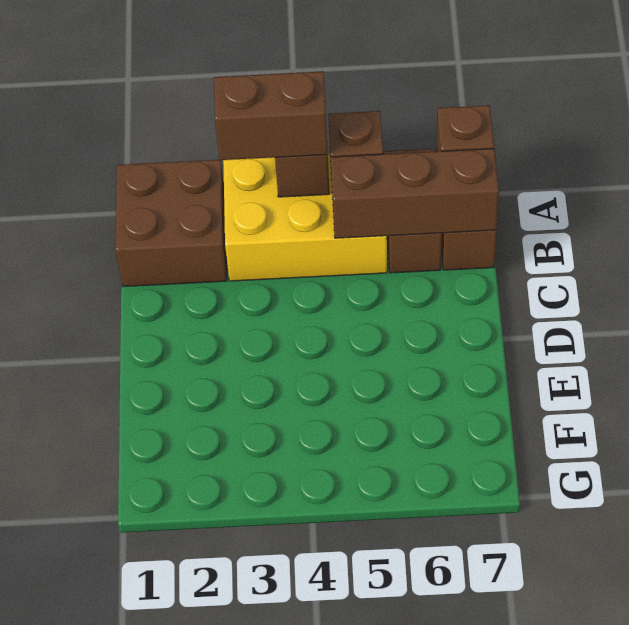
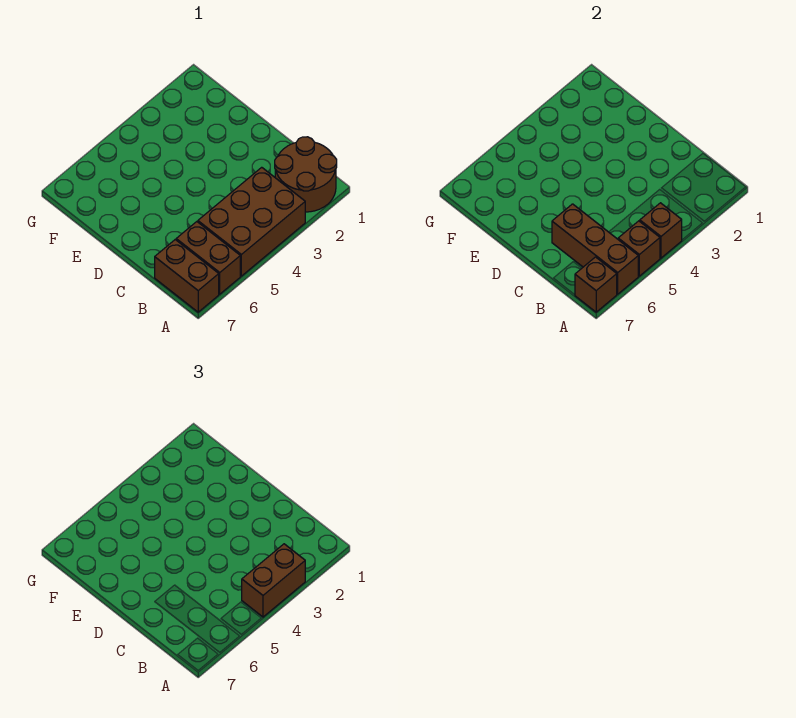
brown 2x2 brick [116,160,227,287] -> brown 2x2 round brick [275,137,337,212]
yellow 2x3 brick [223,154,387,281] -> brown 2x3 brick [198,167,305,276]
brown 1x3 brick [331,149,499,238] -> brown 1x3 brick turned to [552,204,638,294]

